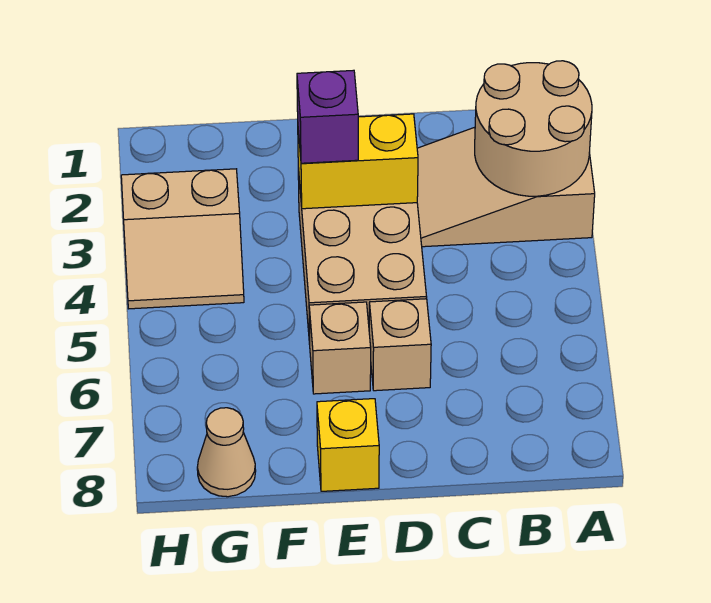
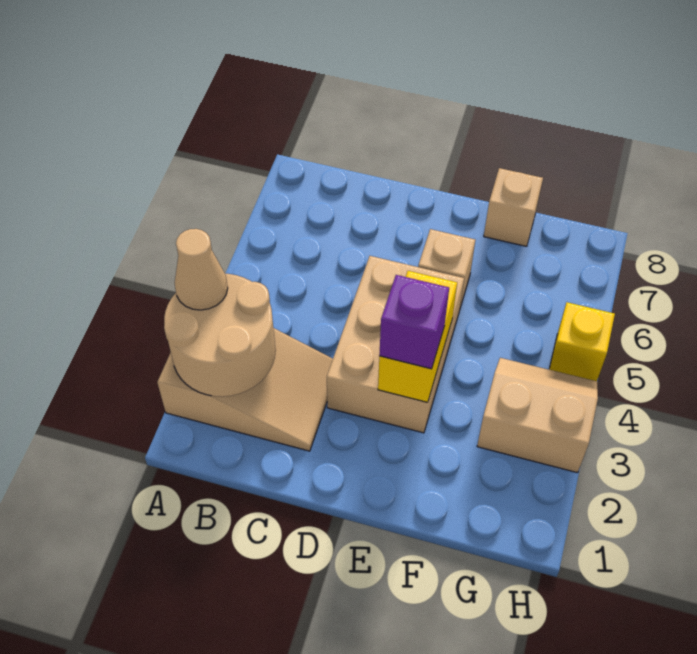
yellow 1x2 brick [298,114,418,209] -> yellow 1x2 brick turned to [378,271,457,402]
tan 1x1 brick [369,299,431,391] -> tan 1x1 brick moved to [484,168,543,246]
yellow 1x1 brick [317,399,379,491] -> yellow 1x1 brick moved to [549,302,615,381]
tan 1x1 cone [197,408,256,497] -> tan 1x1 cone moved to [175,229,228,310]

